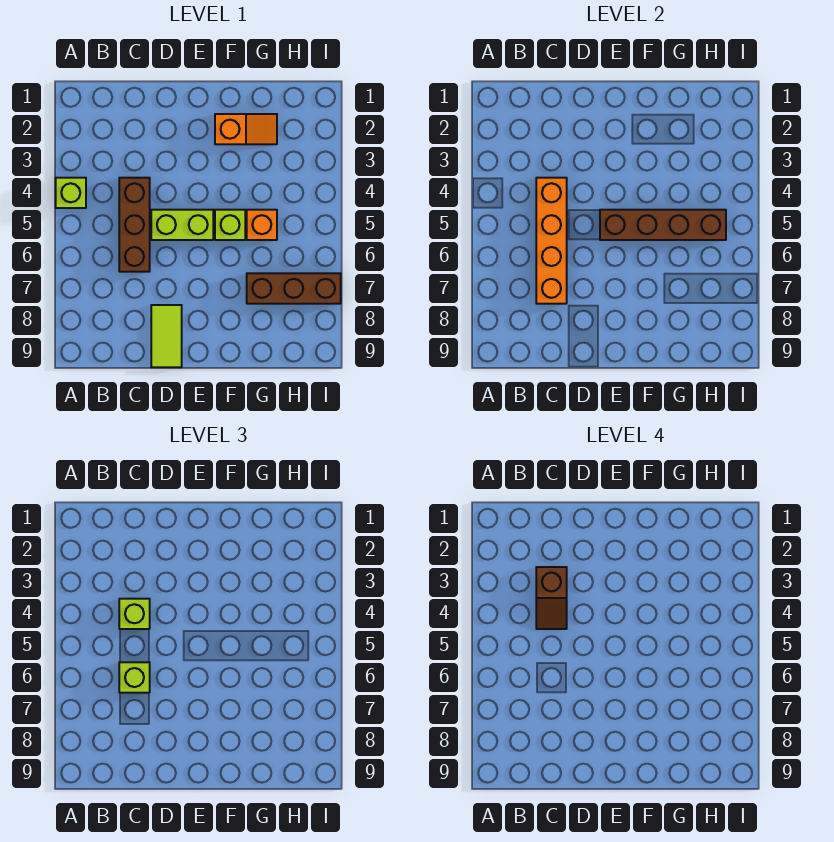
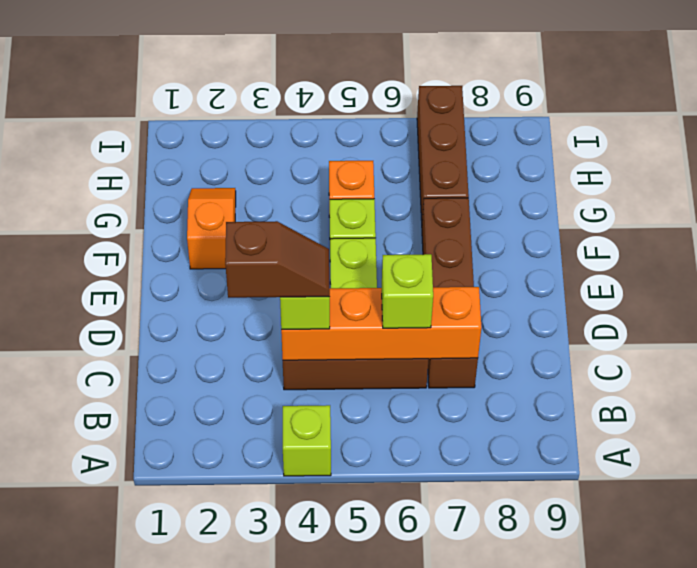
lime 1x2 tile [151,305,182,367] -> none
brown 1x4 brick [600,210,726,240] -> brown 1x4 brick moved to [422,198,478,388]

